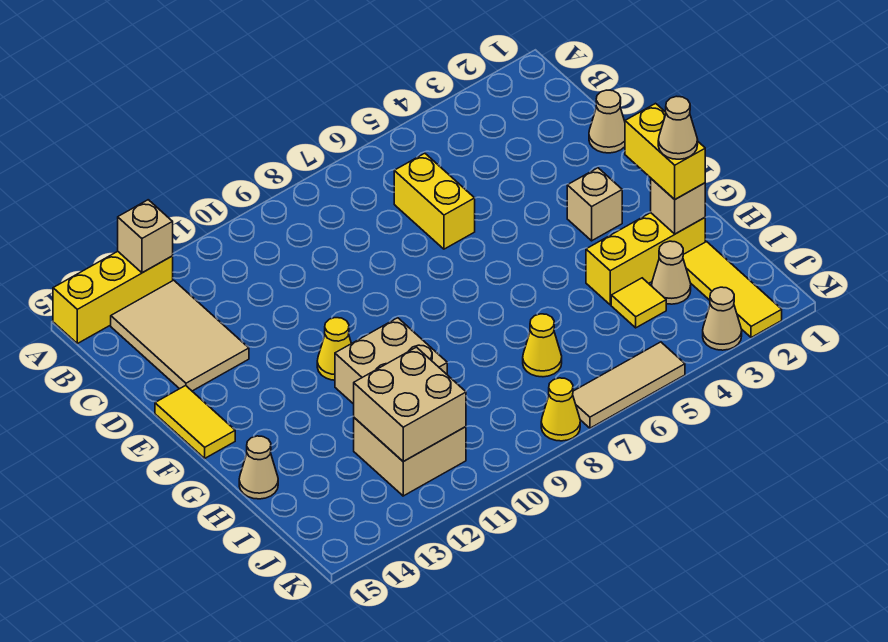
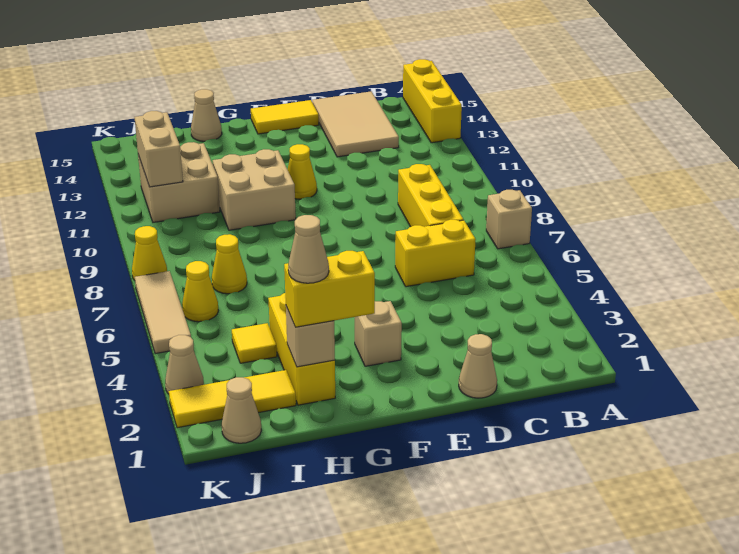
tan 1x1 brick [118,200,173,273] -> tan 1x1 brick moved to [486,190,532,249]
tan 2x3 tile [111,280,249,391] -> tan 2x3 tile turned to [312,91,399,157]
none -> yellow 1x3 brick [398,164,463,227]
tan 1x1 cone [652,241,691,304] -> tan 1x1 cone moved to [222,377,262,443]
tan 2x2 brick [354,347,466,461] -> tan 1x2 brick [135,111,183,187]
none -> yellow 1x1 cone [182,261,218,322]

